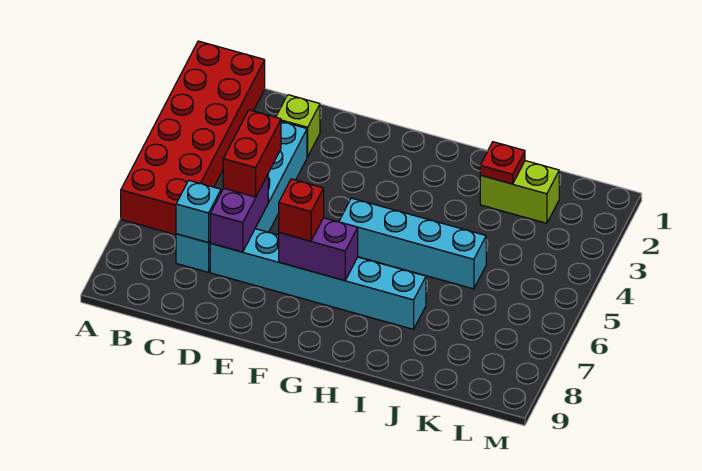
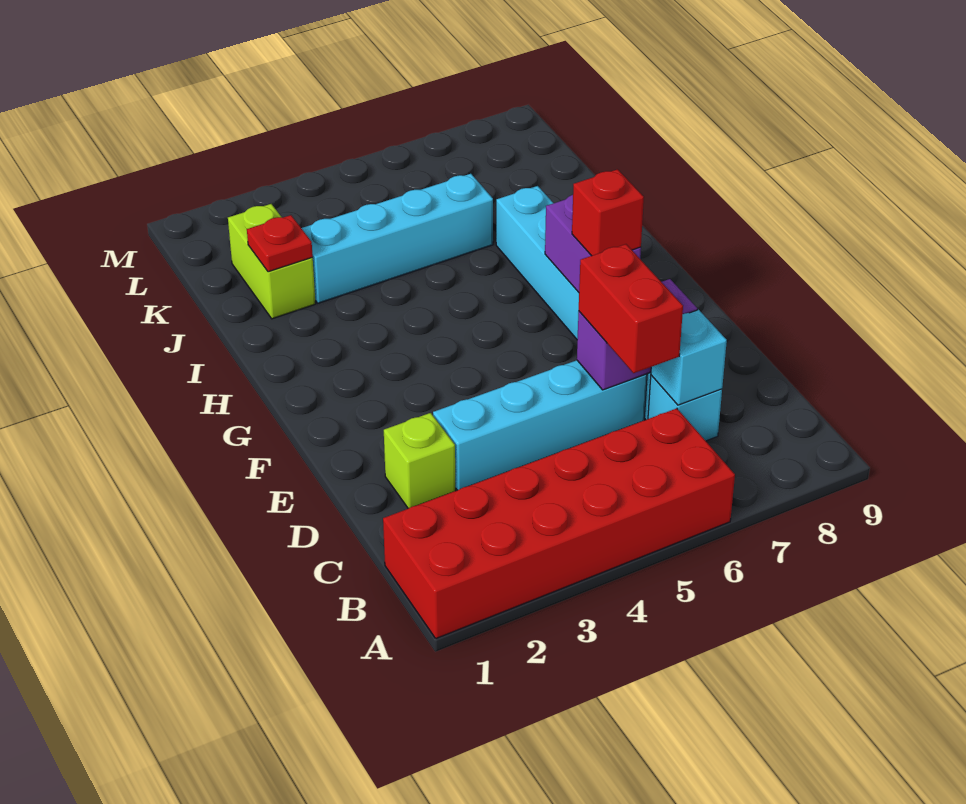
red 1x2 brick [223,110,281,197] -> red 1x2 brick turned to [579,244,683,373]
cyan 1x4 brick [339,198,486,289] -> cyan 1x4 brick turned to [301,174,493,303]

